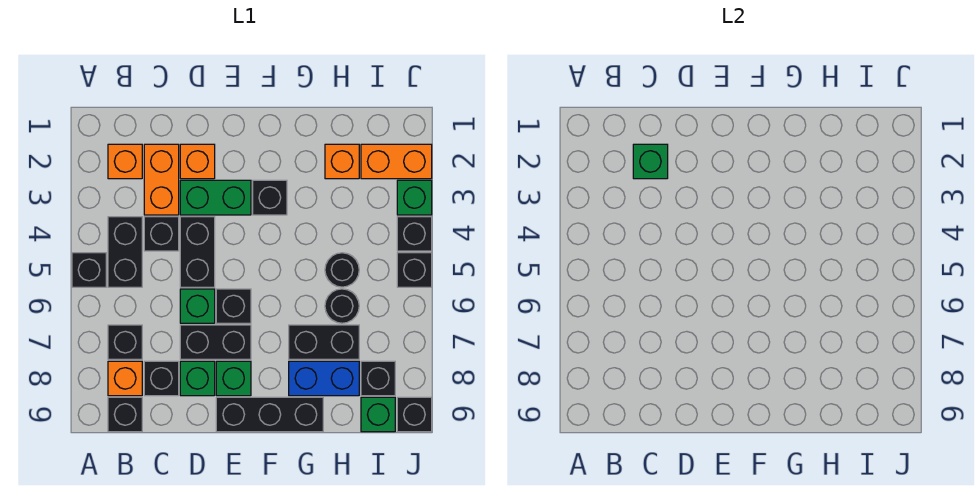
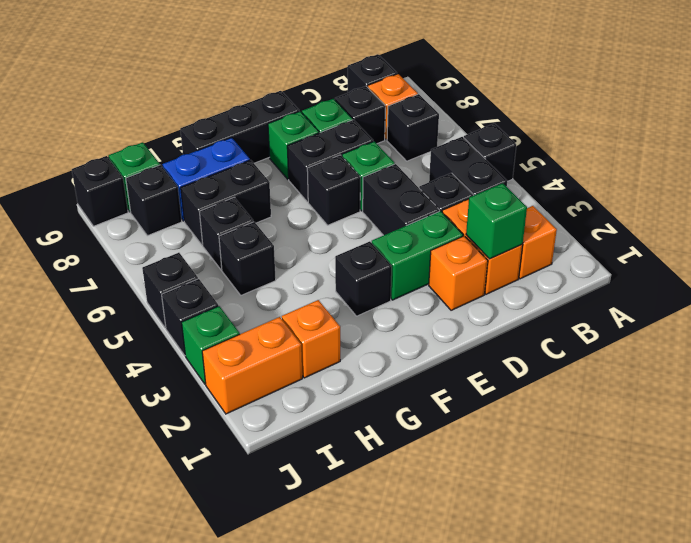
black 1x1 round brick [325,253,359,287] -> black 1x1 brick [219,222,276,295]
black 1x1 round brick [325,289,359,323] -> black 1x1 brick [200,197,253,270]

